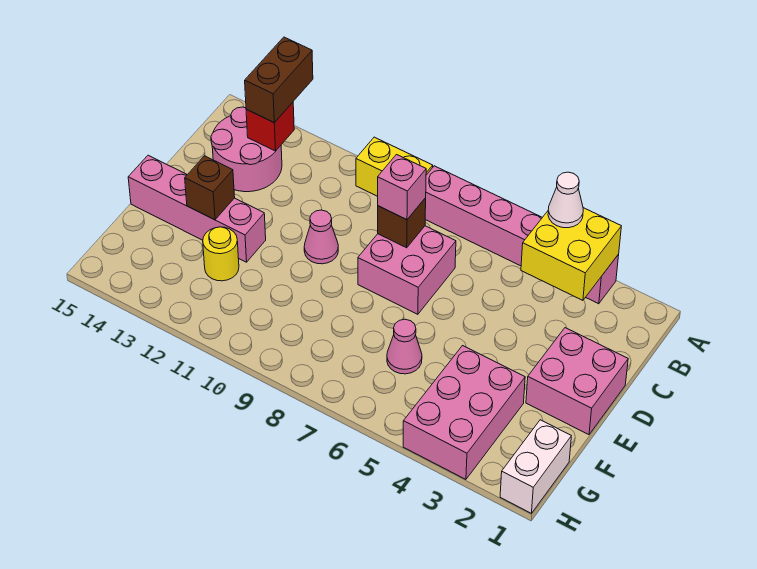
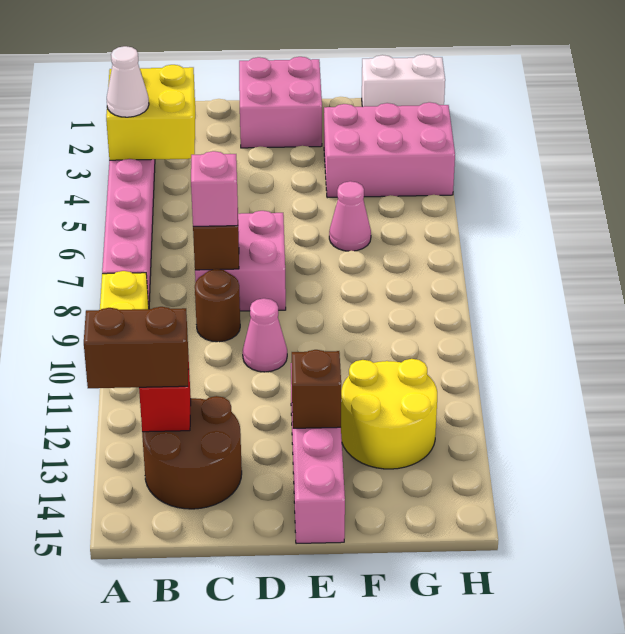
pink 2x2 round brick [211,107,282,192] -> brown 2x2 round brick [142,396,242,509]
none -> brown 1x1 round brick [195,269,240,342]
yellow 1x1 round brick [203,227,239,281] -> yellow 2x2 round brick [341,359,437,469]

